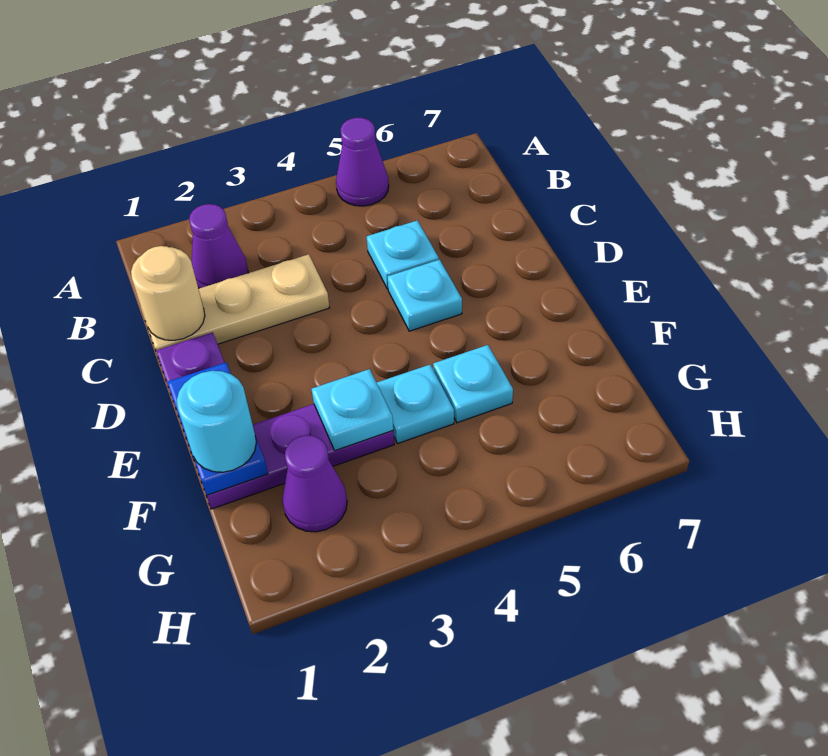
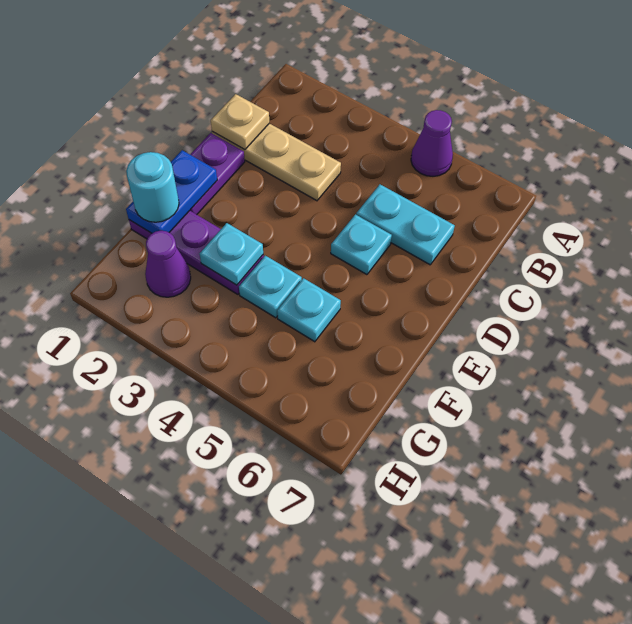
purple 1x1 cone [189,204,248,288] -> none
tan 1x1 round brick [131,246,205,340] -> tan 1x1 plate [211,94,269,150]
cyan 1x1 plate [367,220,439,289] -> cyan 1x2 plate [356,184,455,265]

